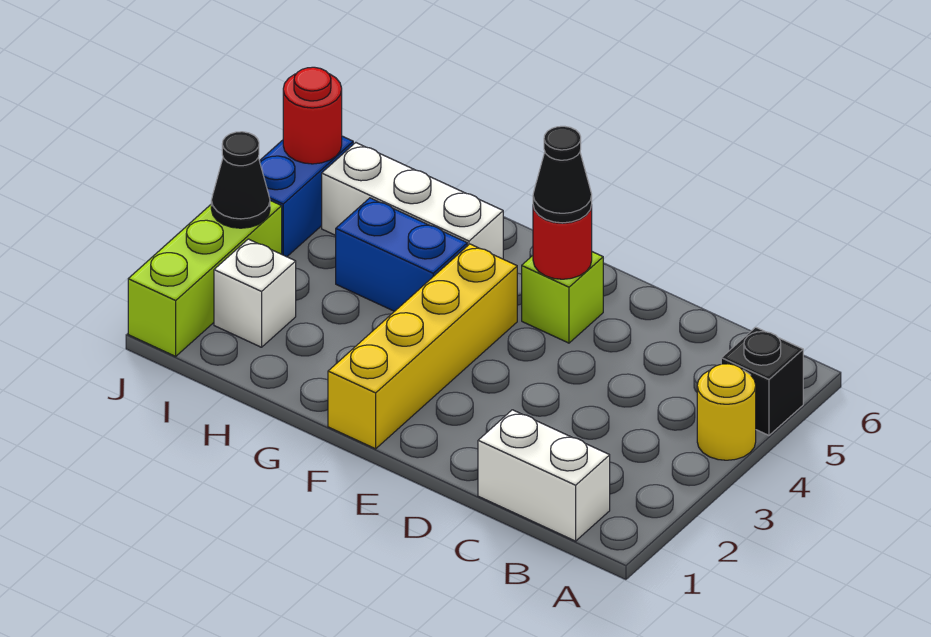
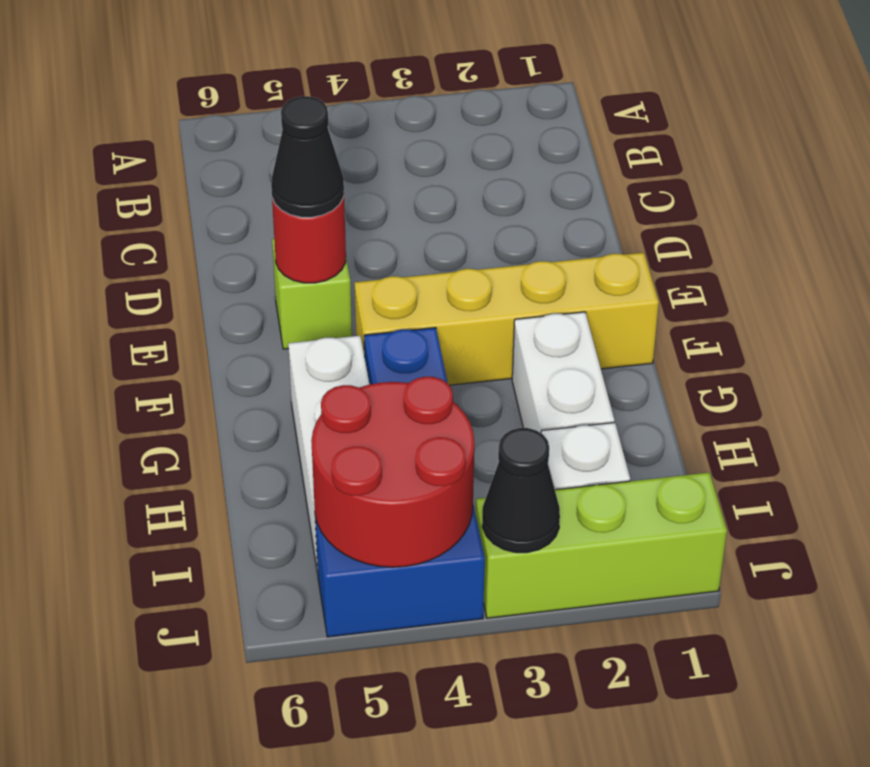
yellow 1x1 round brick [697,364,756,460] -> none
black 1x1 brick [721,327,803,435] -> none
white 1x2 brick [478,410,610,541] -> white 1x2 brick moved to [512,312,614,433]
red 1x1 round brick [283,67,342,164] -> red 2x2 round brick [311,377,474,567]

